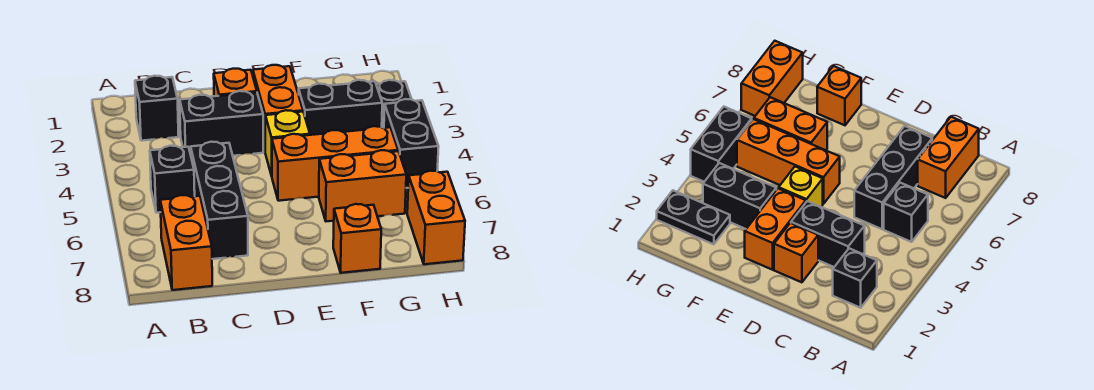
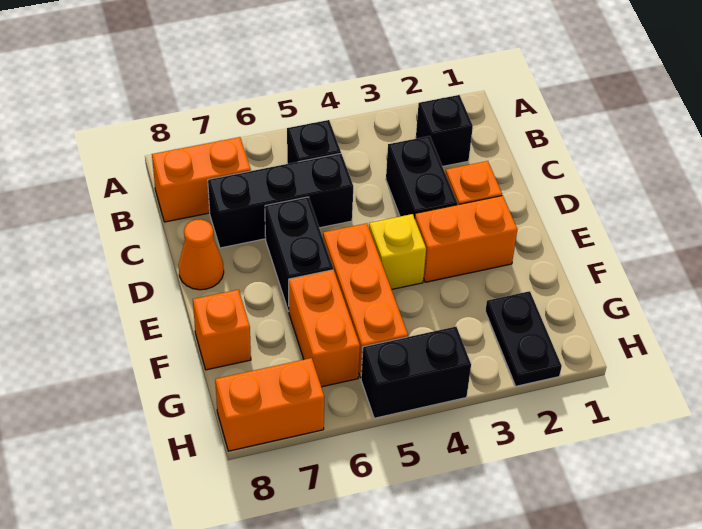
none -> orange 1x1 cone [179,219,224,290]
black 1x2 brick [299,80,382,135] -> black 1x2 brick moved to [265,197,333,311]

